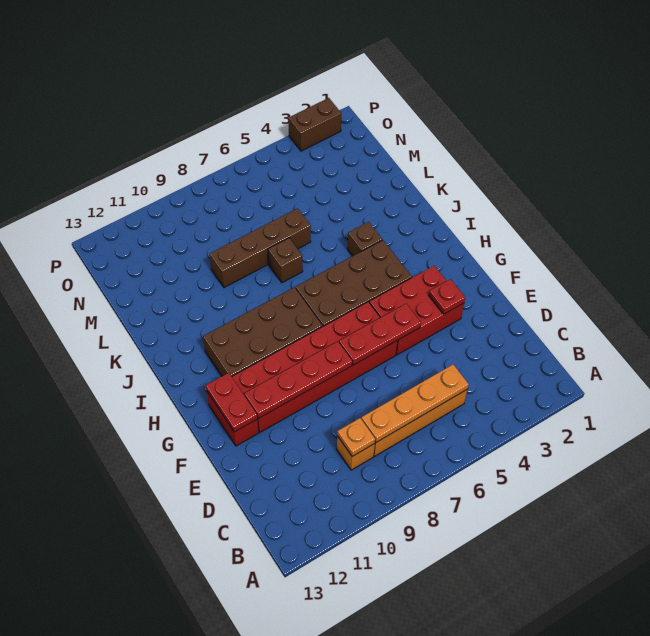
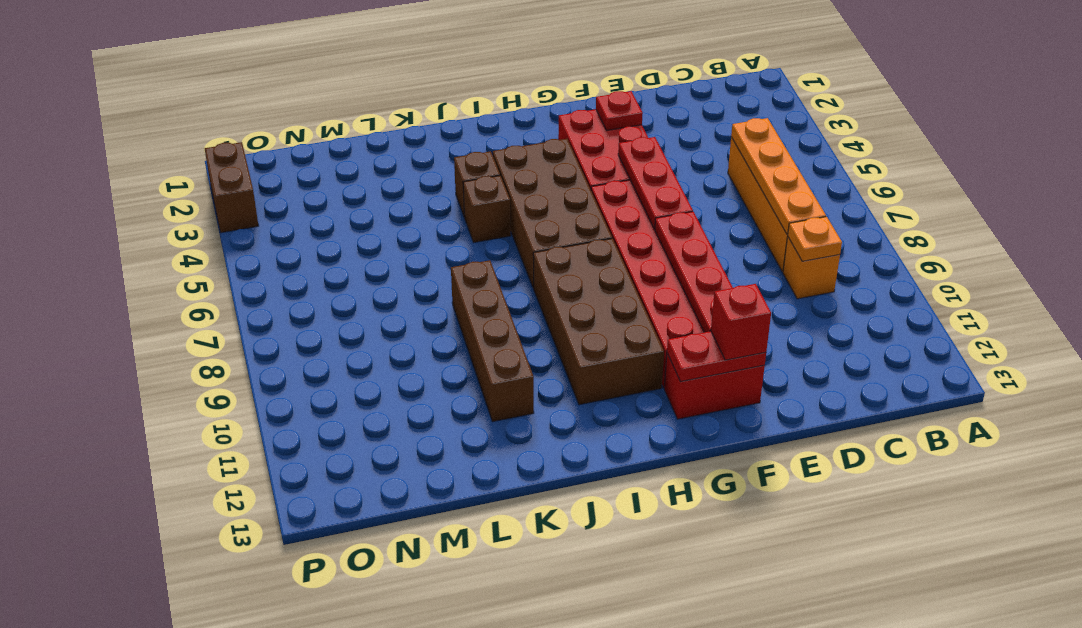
none -> red 1x1 brick [711,284,771,360]
brown 1x1 brick [268,238,303,283] -> brown 1x1 brick moved to [463,176,511,242]
brown 1x4 brick [210,208,311,288] -> brown 1x4 brick moved to [451,260,534,422]

